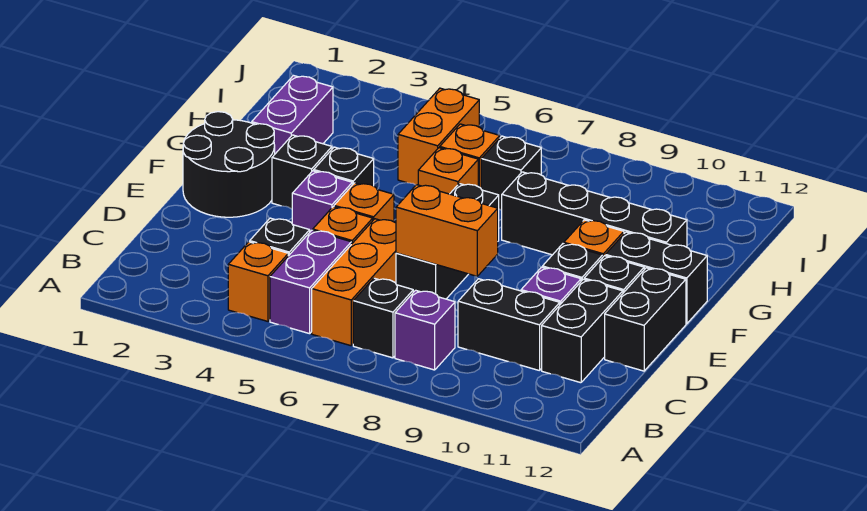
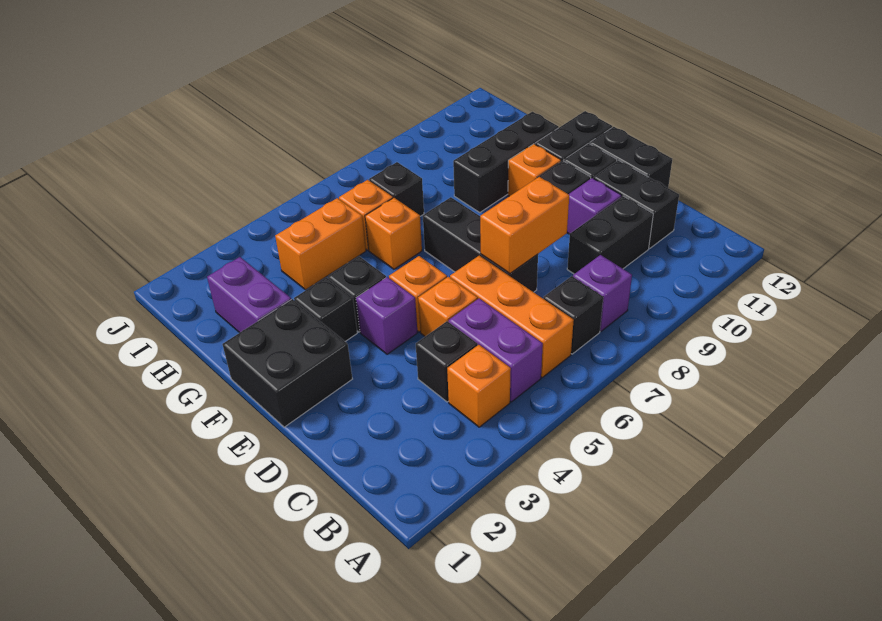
black 2x2 round brick [183,112,275,217] -> black 2x2 brick [222,299,352,427]
black 1x4 brick [502,172,687,255] -> black 1x3 brick [453,112,559,212]
orange 1x2 brick [398,88,479,185] -> orange 1x2 brick turned to [275,198,366,290]

